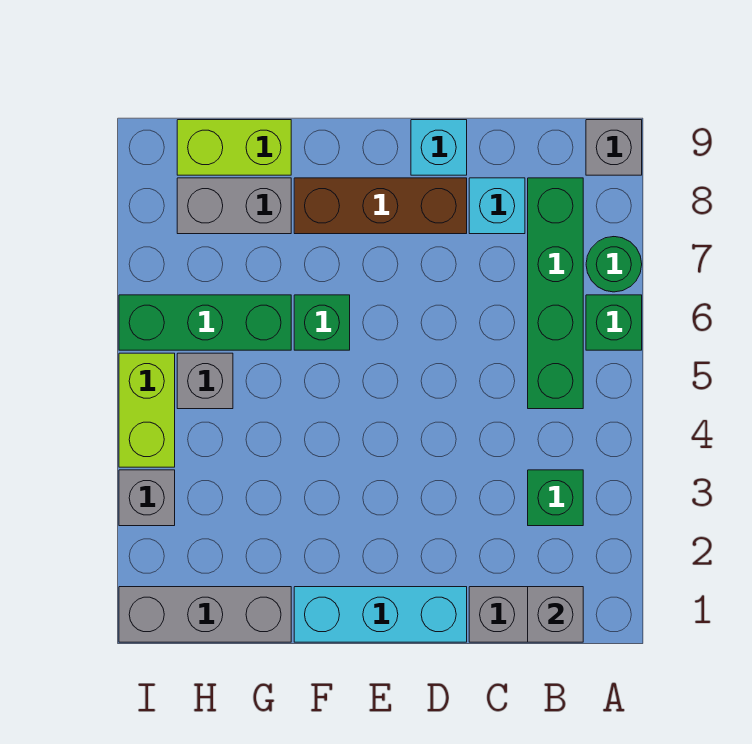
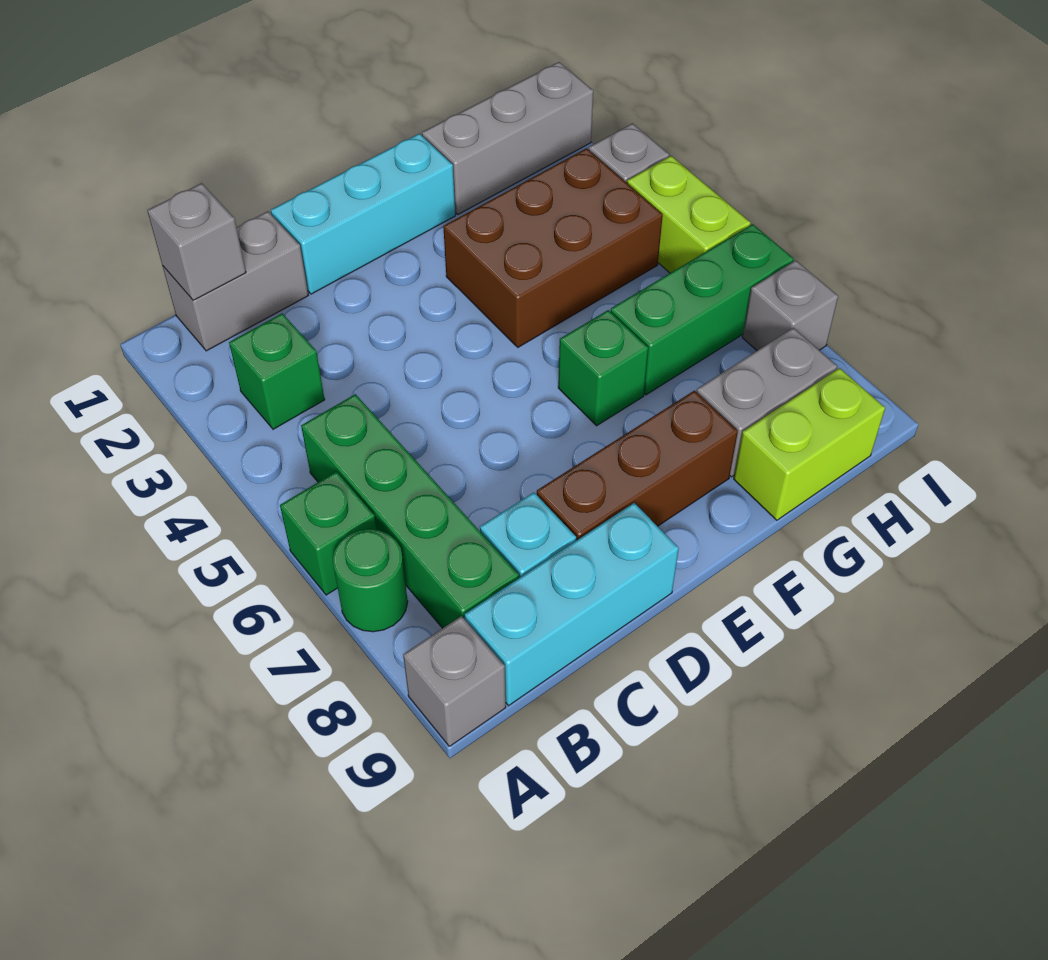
cyan 1x1 brick [411,120,467,175] -> cyan 1x3 brick [465,503,679,706]
none -> brown 2x3 brick [443,148,663,347]
grey 1x1 brick [177,353,233,409] -> grey 1x1 brick moved to [742,260,838,350]

